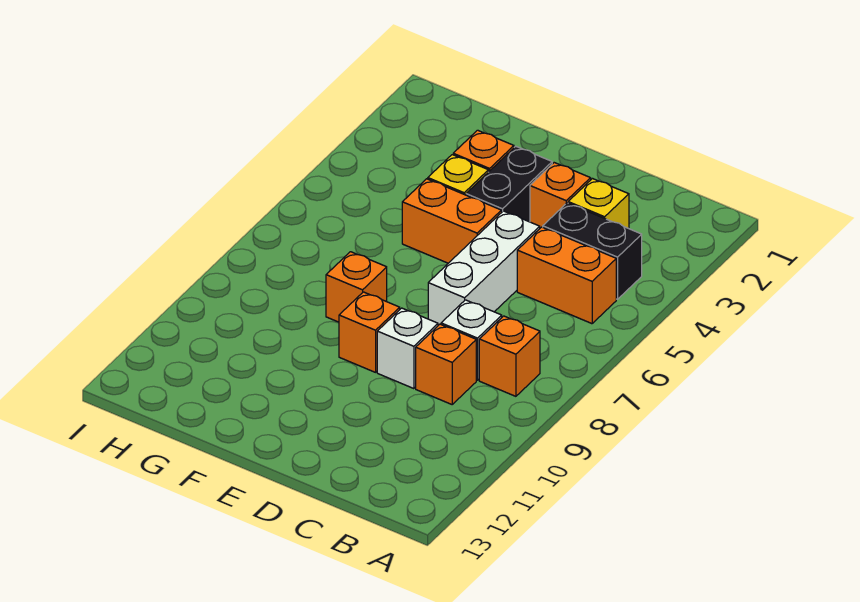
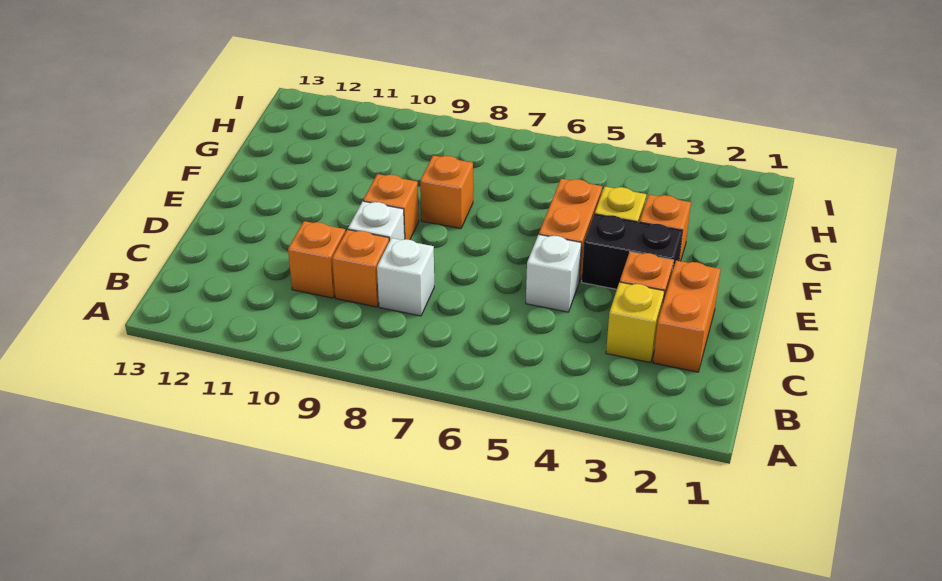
black 1x2 brick [543,203,642,299] -> none
orange 1x2 brick [517,227,616,324] -> orange 1x2 brick moved to [653,261,721,372]
orange 1x1 brick [479,316,540,396] -> orange 1x1 brick moved to [288,221,345,298]
white 1x3 brick [428,211,540,325] -> white 1x1 brick [526,235,581,312]

